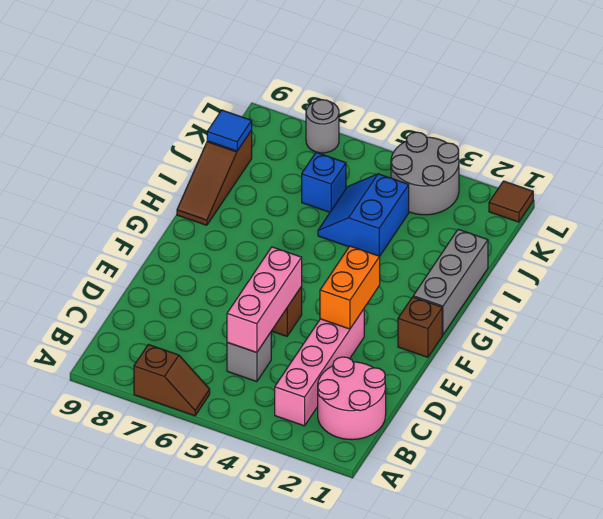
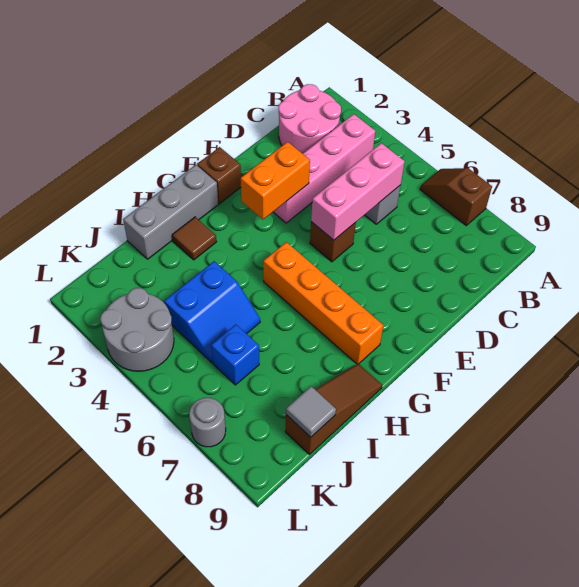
none -> orange 1x4 brick [263,242,383,364]
blue 1x1 tile [207,110,252,151] -> grey 1x1 tile [286,386,336,437]
brown 1x1 tile [489,181,533,222] -> brown 1x1 tile moved to [172,217,216,260]

